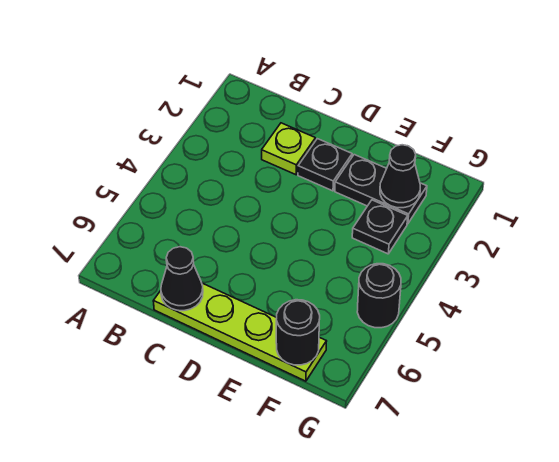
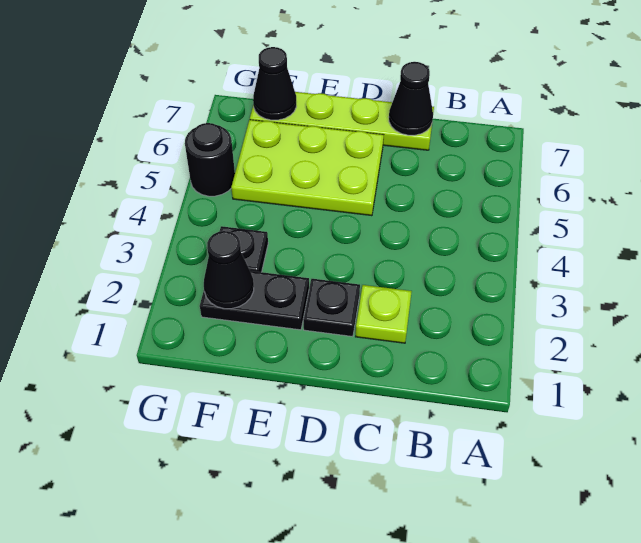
none -> lime 2x3 plate [231,120,384,216]
black 1x1 round brick [276,300,320,365] -> black 1x1 cone [253,47,296,120]

